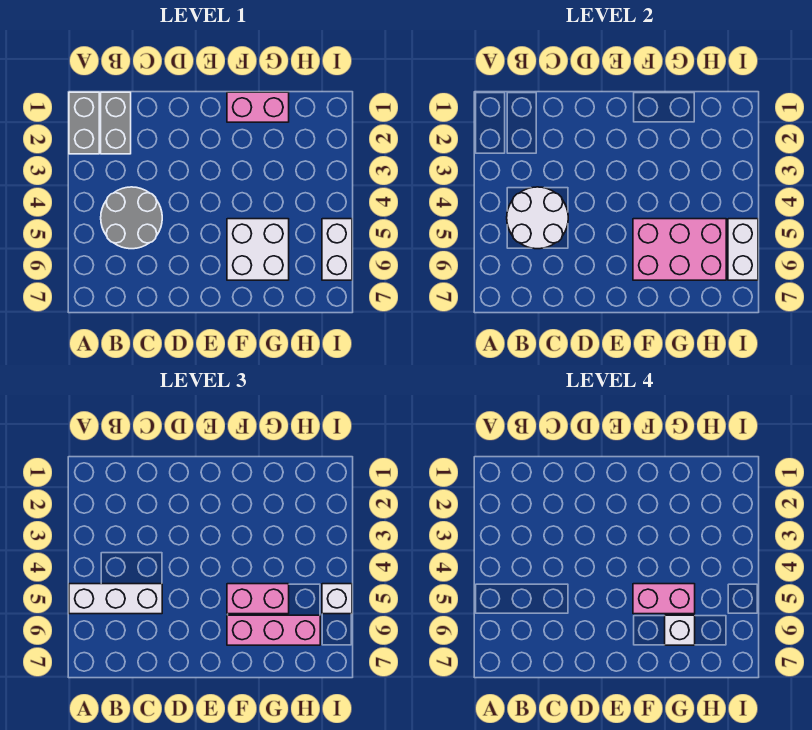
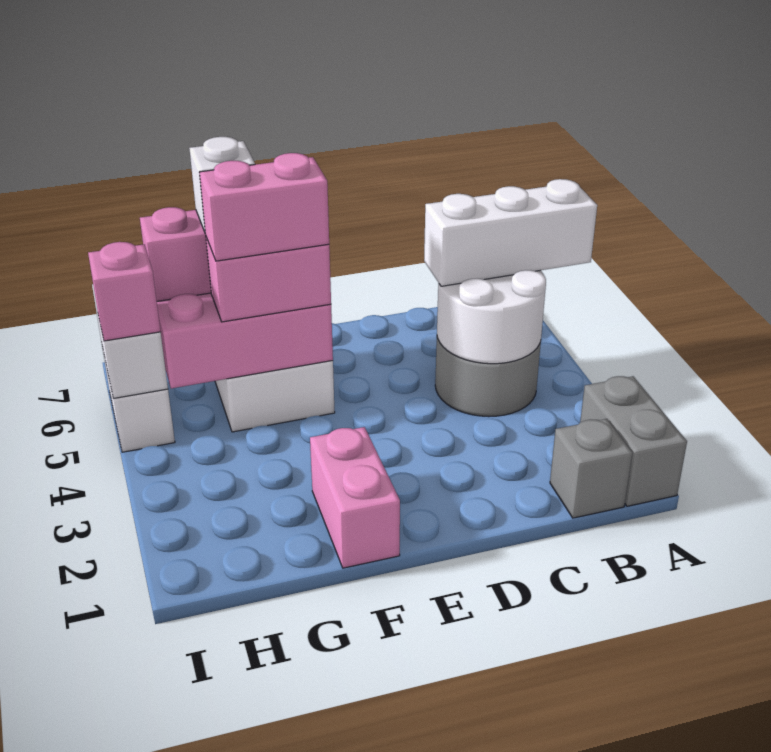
grey 1x2 brick [101,92,131,154] -> grey 1x1 brick [550,419,632,518]
pink 1x2 brick [227,92,289,122] -> pink 1x2 brick turned to [310,427,400,568]
white 1x1 brick [322,584,352,614] -> pink 1x1 brick [88,242,161,341]

